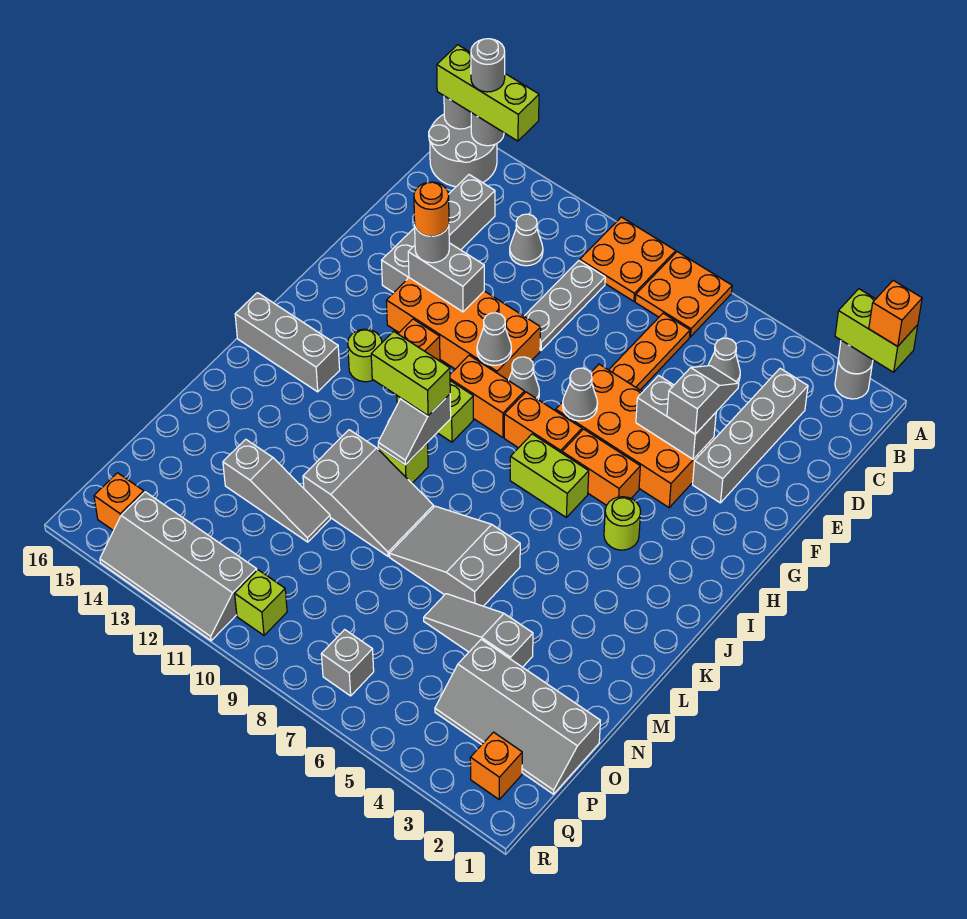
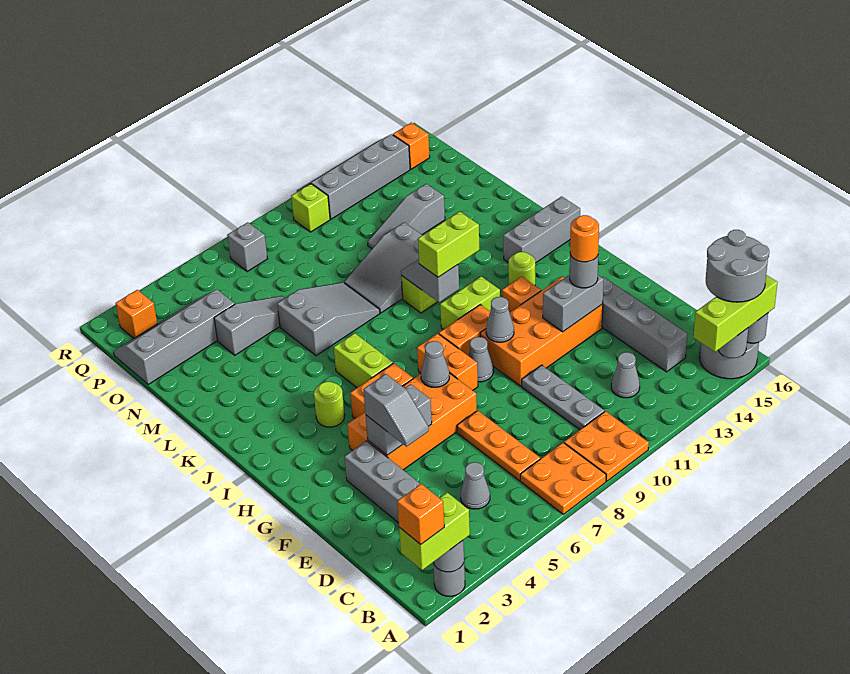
grey 1x1 round brick [471,39,505,92] -> grey 2x2 round brick [706,230,769,302]
orange 1x2 brick [504,392,582,453] -> orange 1x2 brick turned to [417,333,478,390]
lime 1x2 brick [510,434,589,517] -> lime 1x2 brick turned to [334,333,393,388]

